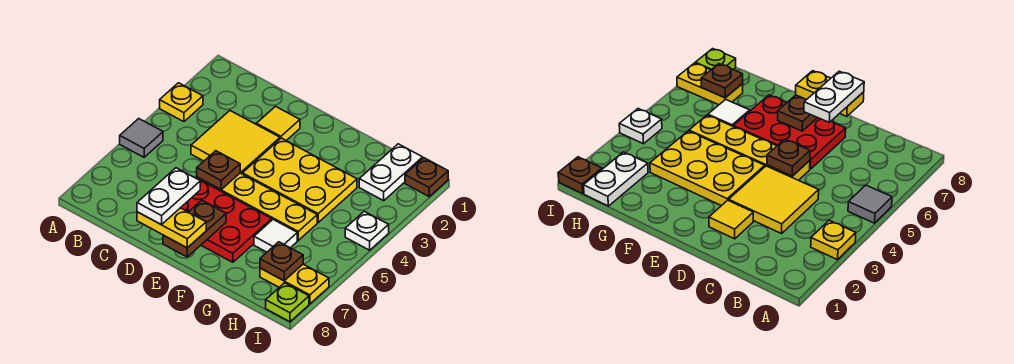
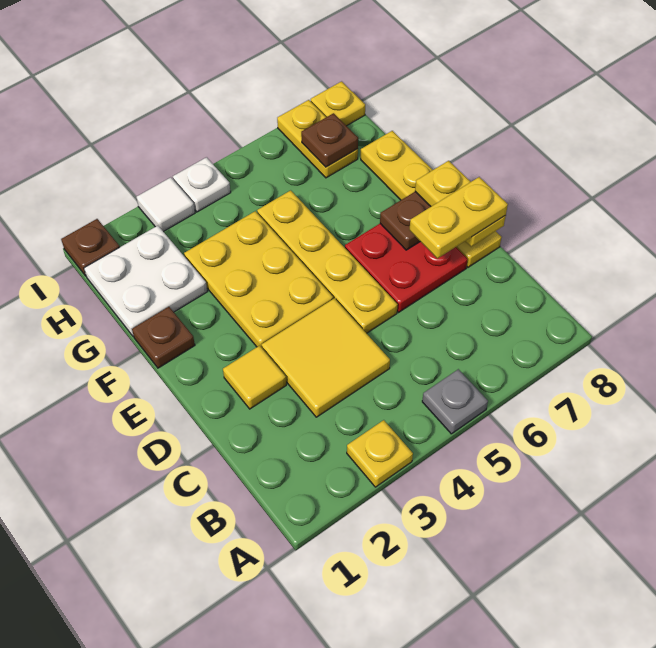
grey 1x1 tile [120,119,163,157] -> grey 1x1 plate [422,369,488,434]
brown 1x1 plate [197,151,240,190] -> brown 1x1 plate moved to [132,307,195,368]
red 2x3 plate [181,178,272,262] -> red 2x2 plate [345,224,468,312]
white 1x2 plate [137,168,200,225] -> yellow 1x2 plate [410,177,508,258]
none -> yellow 1x4 plate [361,131,502,267]
white 1x1 tile [254,220,297,252] -> white 1x1 tile moved to [136,177,195,232]
white 1x2 plate [359,144,423,201] -> white 2x2 plate [84,226,207,337]
lime 1x1 plate [266,283,309,322] -> yellow 1x1 plate [311,81,365,126]

